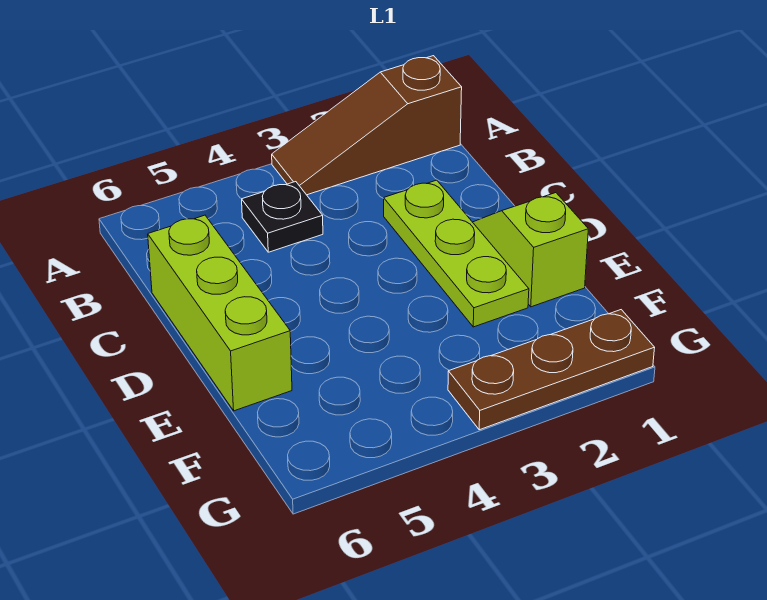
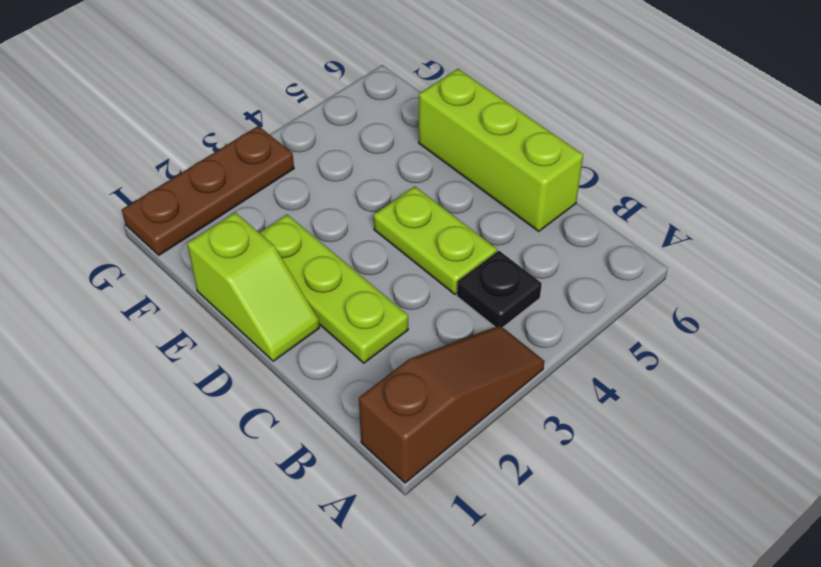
none -> lime 1x2 plate [374,186,497,294]

